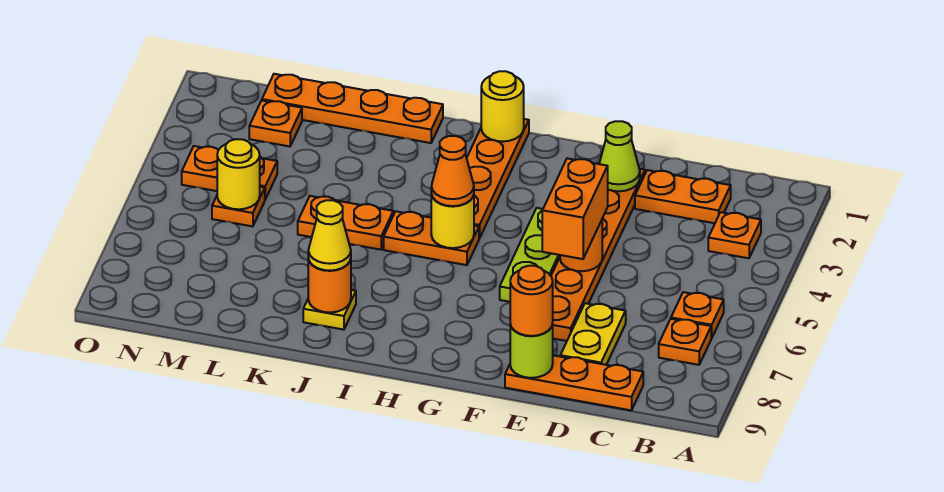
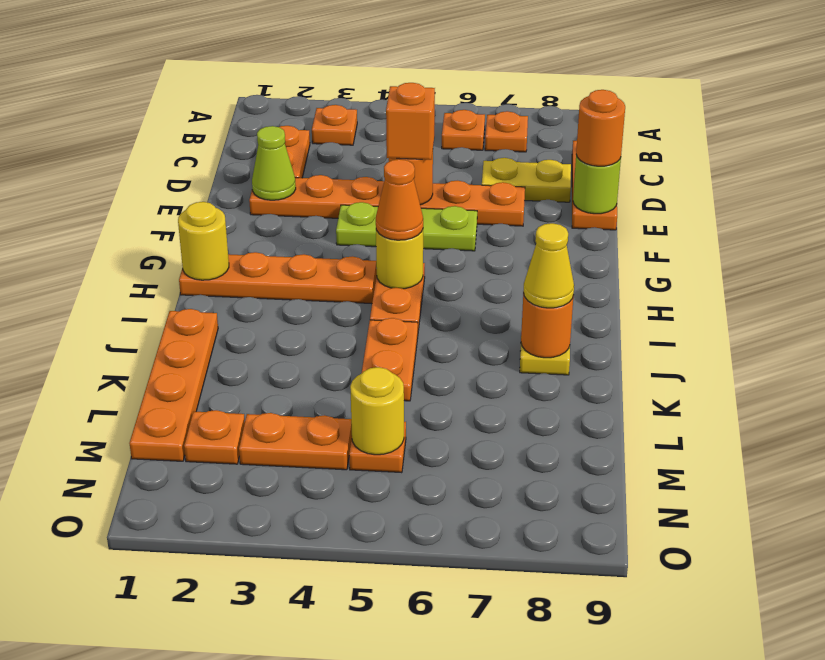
orange 1x2 brick [542,158,608,259] -> orange 1x1 brick [386,83,435,160]
orange 1x2 plate [182,146,277,199] -> orange 1x2 plate turned to [239,413,352,470]

